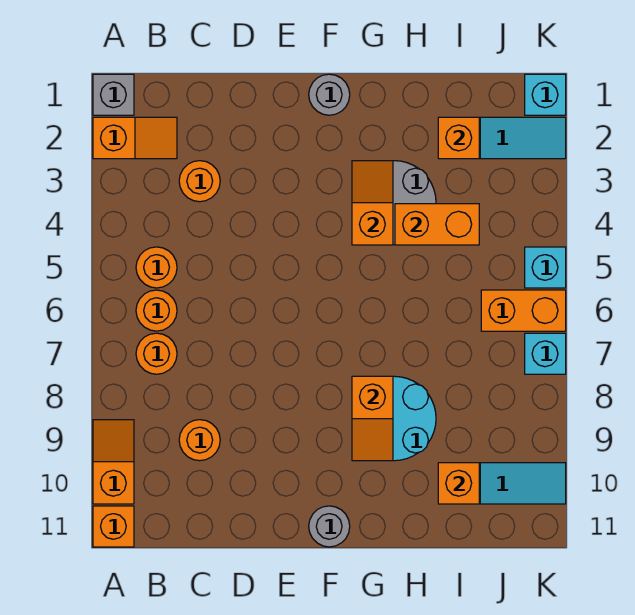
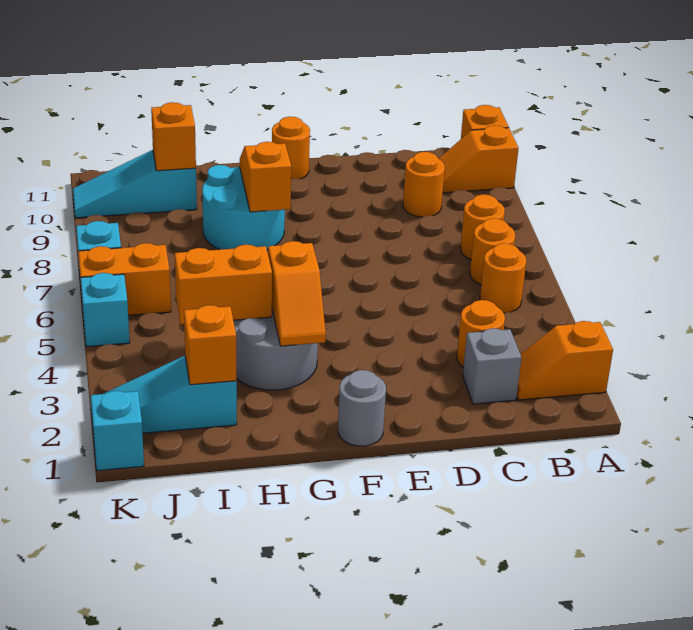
grey 1x1 brick [93,74,134,115] -> grey 1x1 brick moved to [463,328,521,404]
orange 1x2 slope [93,420,134,504] -> orange 1x2 slope turned to [439,125,518,193]
grey 1x1 round brick [309,506,350,547] -> orange 1x1 round brick [272,117,310,179]

